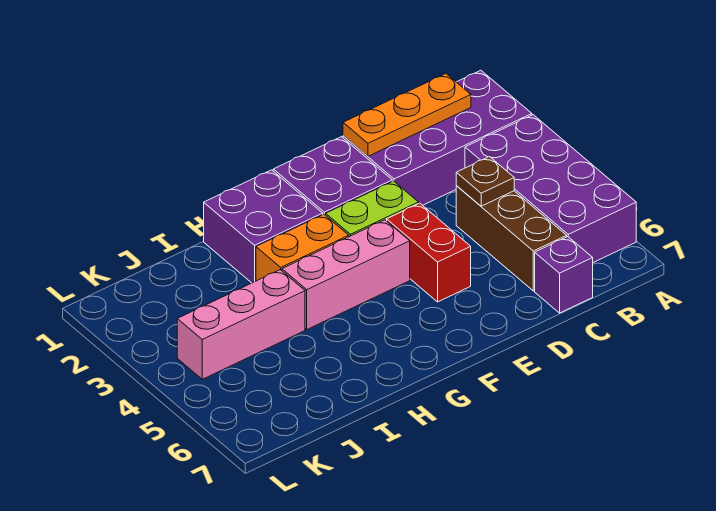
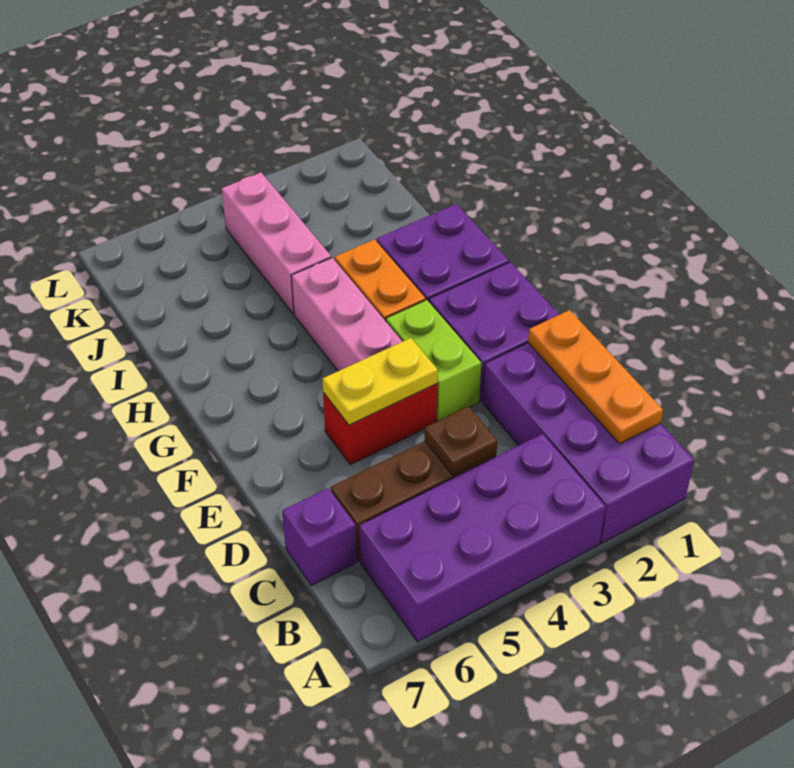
none -> yellow 1x2 plate [322,338,438,425]

